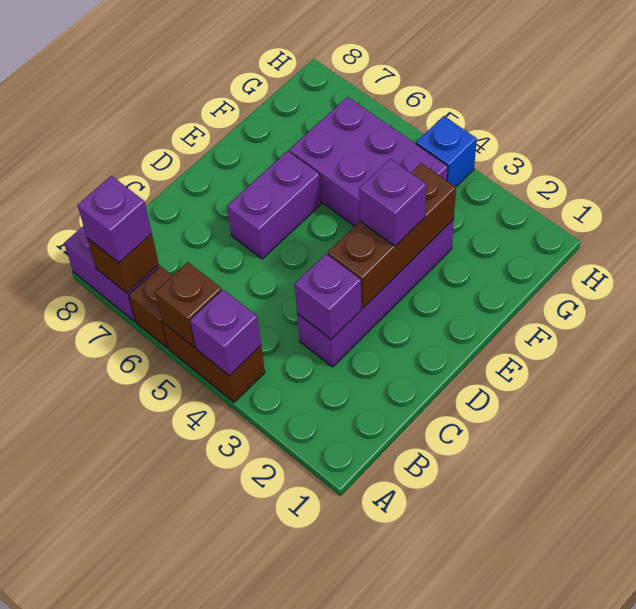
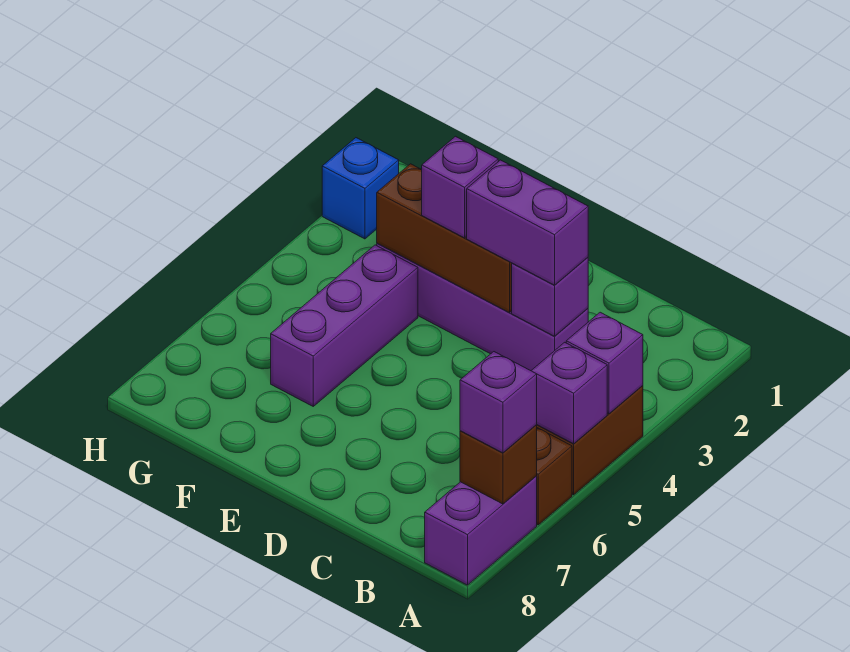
brown 1x1 brick [155,262,222,348] -> purple 1x1 brick [531,342,607,444]
purple 1x2 brick [227,151,321,259] -> purple 1x2 brick moved to [467,160,588,285]
purple 2x3 brick [289,97,448,226] -> purple 1x3 brick [271,245,418,406]
blue 1x1 brick [416,116,477,187] -> blue 1x1 brick moved to [322,138,399,239]

